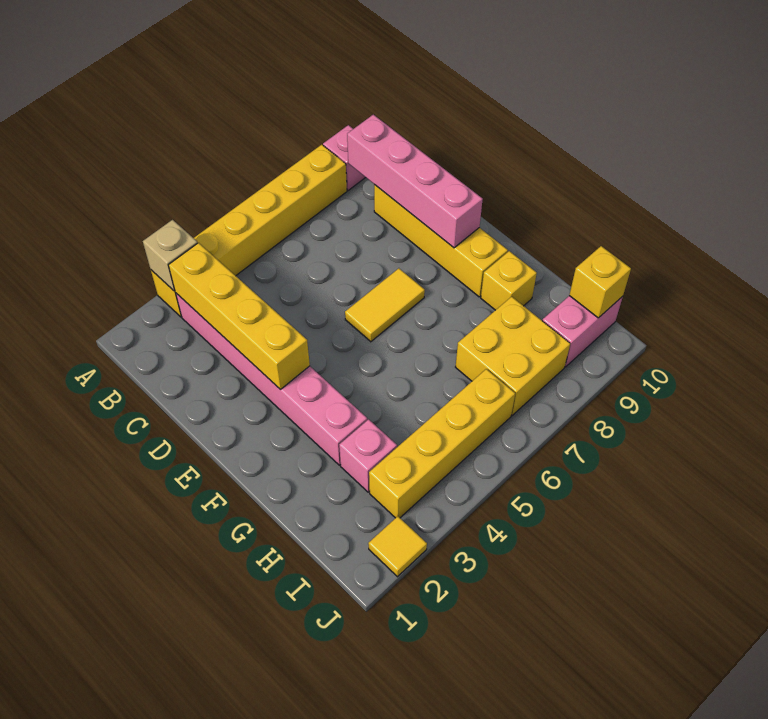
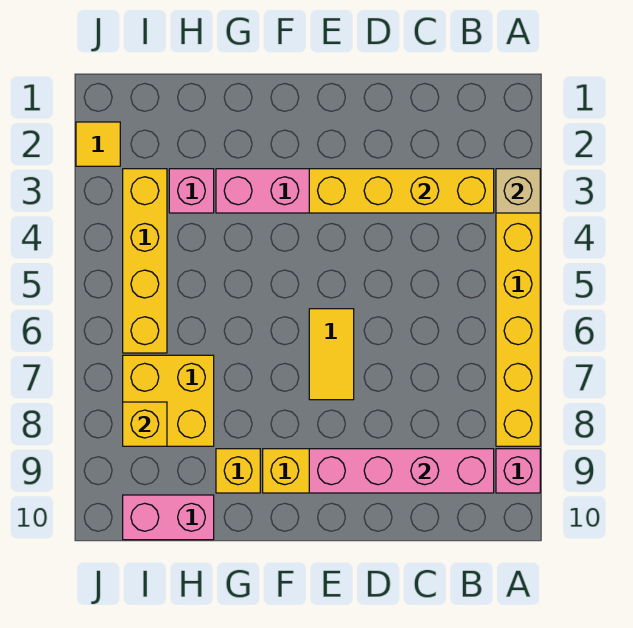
pink 1x2 brick [542,296,623,367] -> pink 1x2 brick turned to [123,495,214,540]
yellow 1x1 brick [569,246,631,318] -> yellow 1x1 brick moved to [123,402,167,446]

